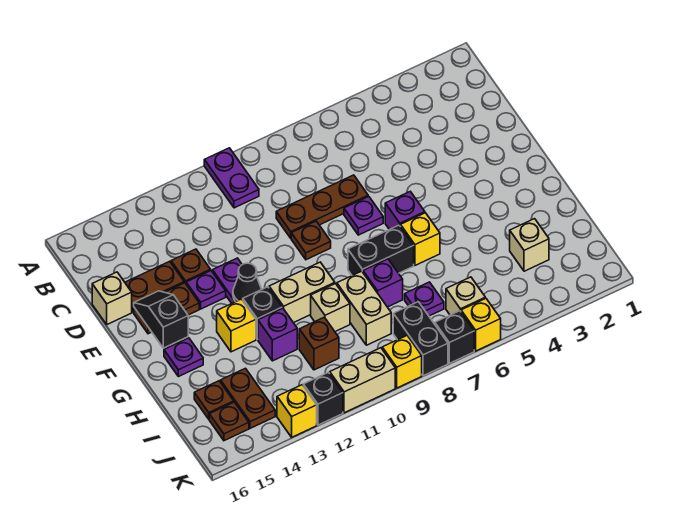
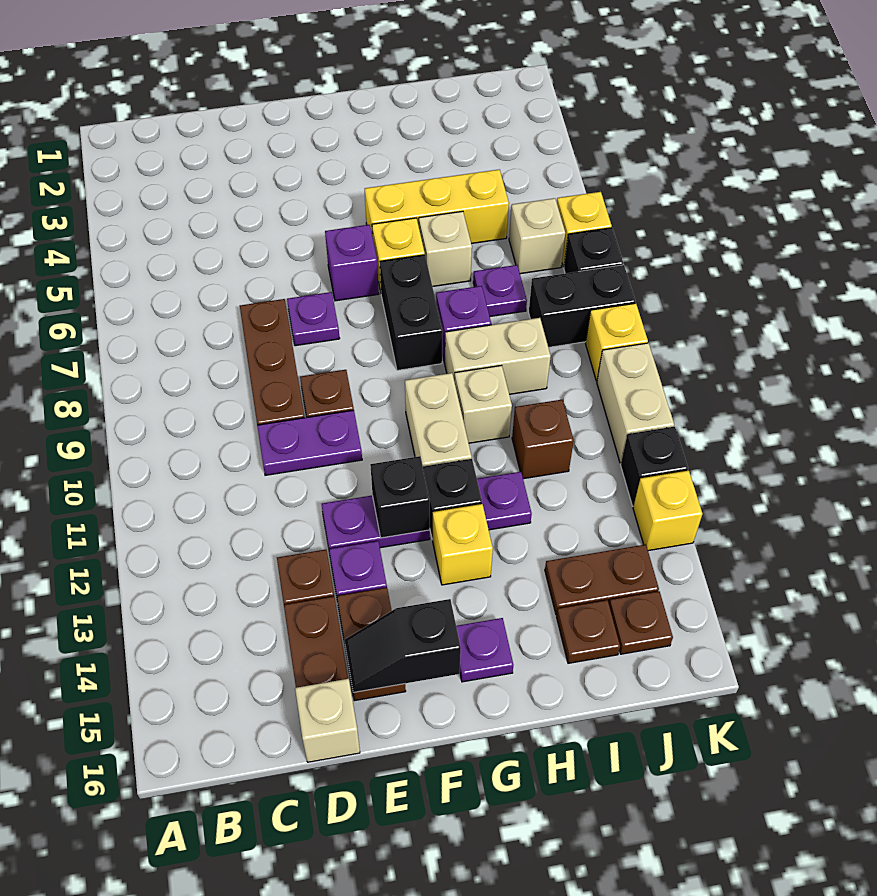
purple 1x2 plate [204,148,259,208] -> purple 1x2 plate moved to [257,410,362,475]
black 1x1 cone [233,263,261,302] -> black 1x1 brick [370,456,430,538]
none -> yellow 1x3 brick [365,169,509,244]
purple 1x1 brick [258,308,297,361] -> purple 1x1 plate [477,472,532,530]
tan 1x1 brick [510,219,549,271] -> tan 1x1 brick moved to [419,211,472,287]

